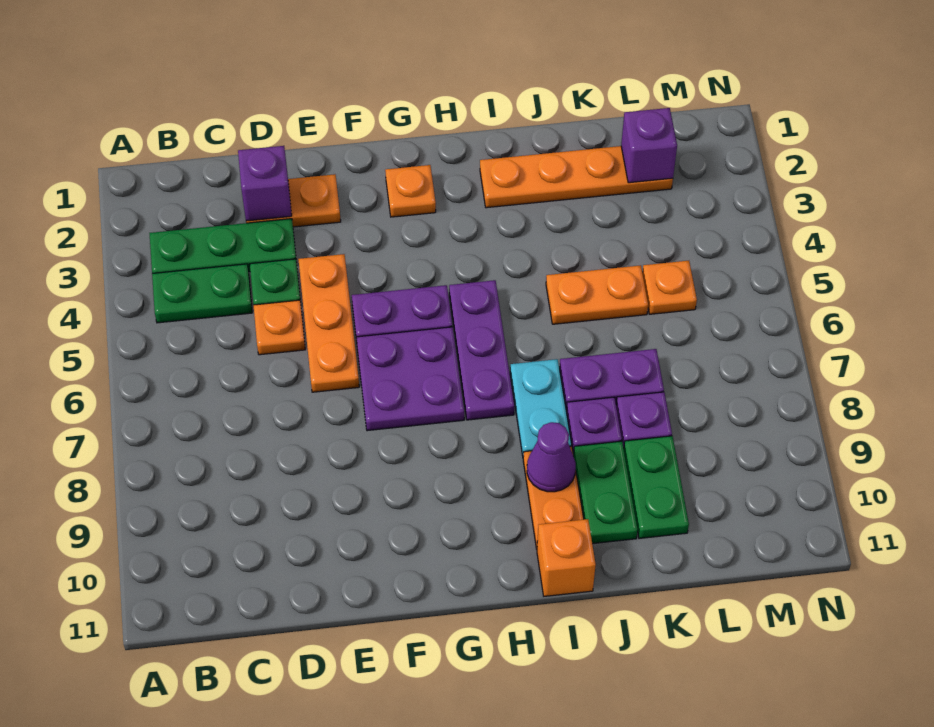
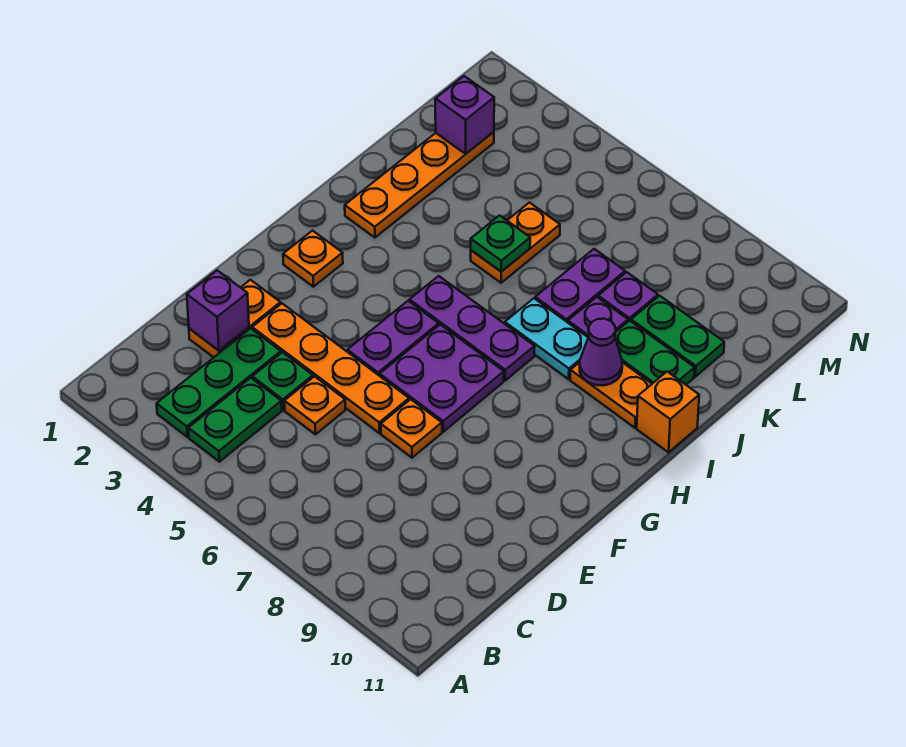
orange 1x3 plate [298,254,359,392] -> orange 1x4 plate [252,304,409,433]
none -> green 1x1 plate [471,215,530,272]
orange 1x1 plate [642,261,697,314] -> orange 1x1 plate moved to [381,399,442,458]

